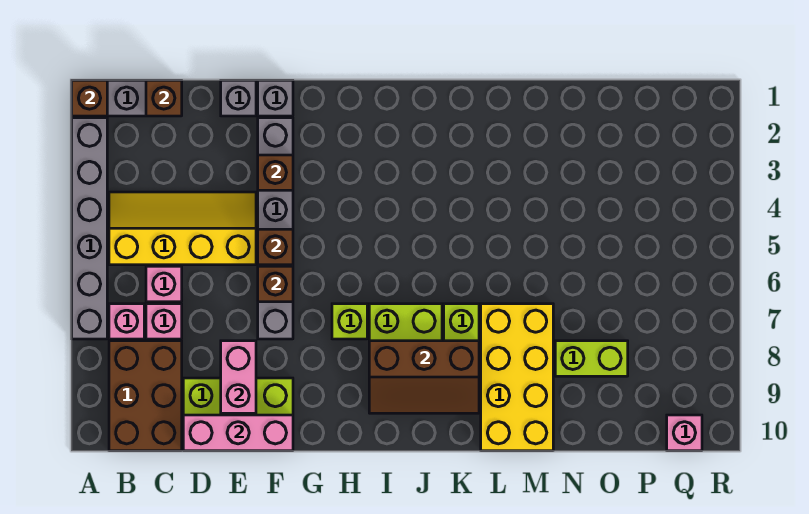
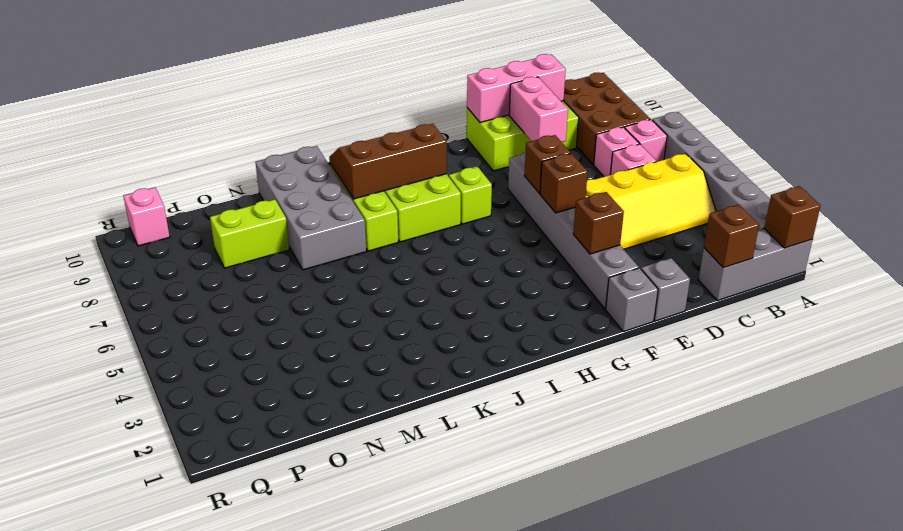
yellow 2x4 brick [481,304,553,451] -> grey 2x4 brick [255,146,366,270]

